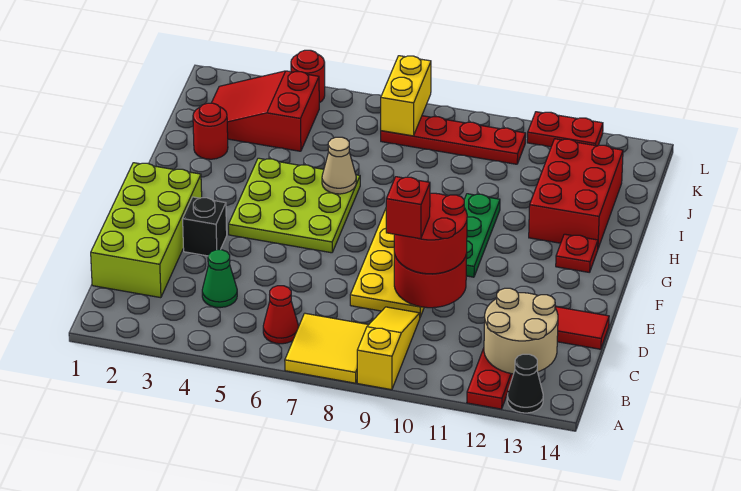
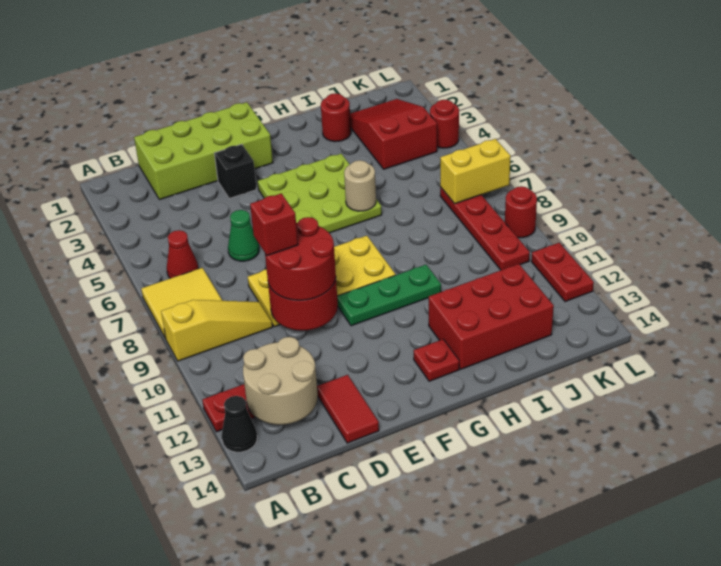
green 1x1 cone [202,250,237,308] -> green 1x1 cone moved to [228,210,259,261]
tan 1x1 cone [322,137,356,194] -> tan 1x1 round brick [344,160,376,211]
none -> red 1x1 round brick [505,186,537,238]

